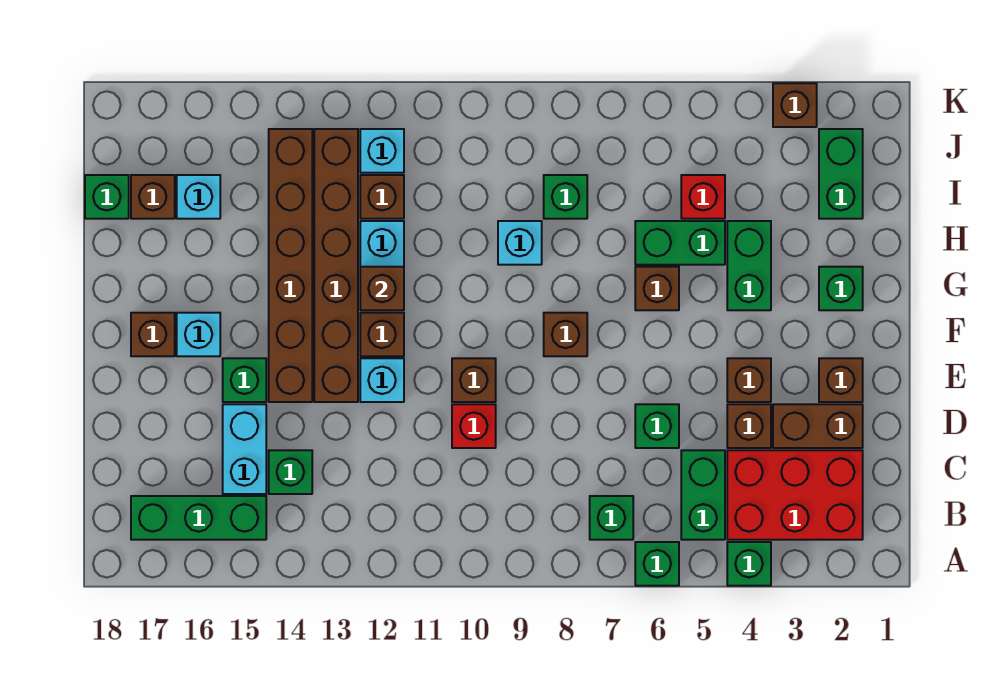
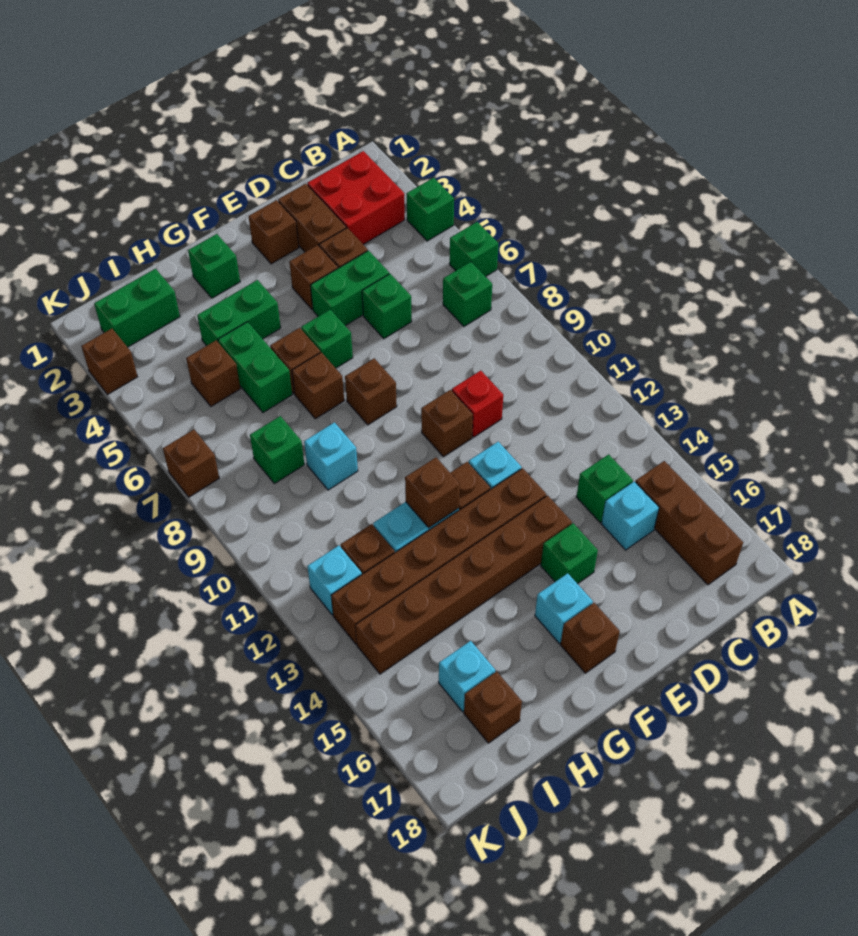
red 2x3 brick [727,450,863,540] -> red 2x2 brick [307,151,405,244]
green 1x2 brick [681,450,725,540] -> green 1x2 brick moved to [310,251,389,326]
green 1x3 brick [131,496,266,540] -> brown 1x3 brick [636,461,743,585]
cyan 1x2 brick [223,404,266,494] -> cyan 1x1 brick [601,481,659,550]
none -> brown 1x1 brick [292,352,344,419]
red 1x1 brick [681,175,725,219] -> brown 1x1 brick [186,340,240,406]
green 1x1 brick [85,175,129,219] -> green 1x1 brick moved to [301,310,353,368]
none -> brown 1x1 brick [163,430,219,497]

